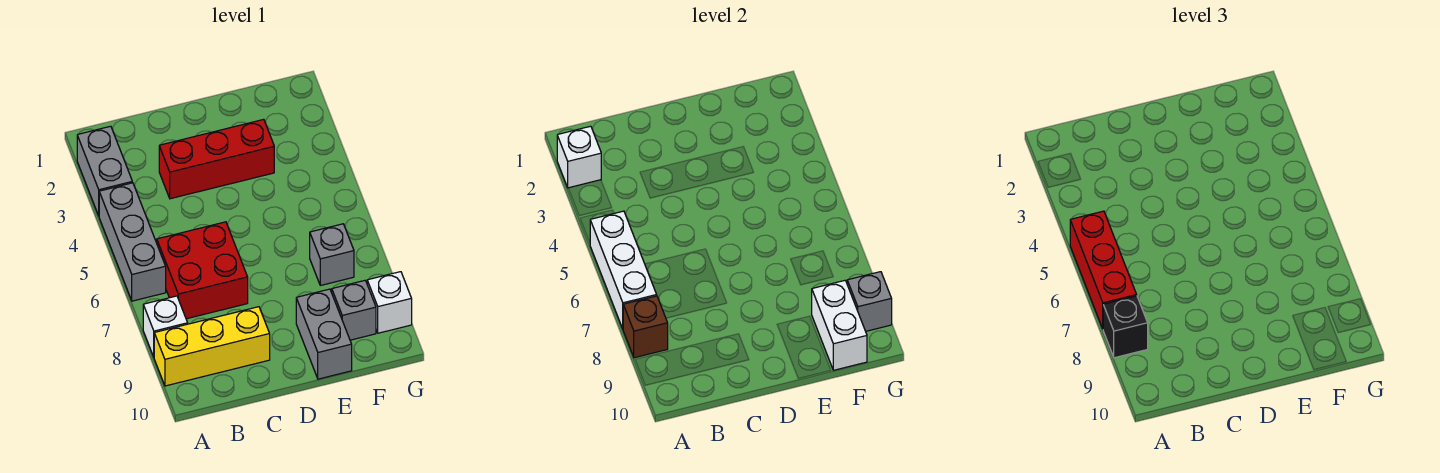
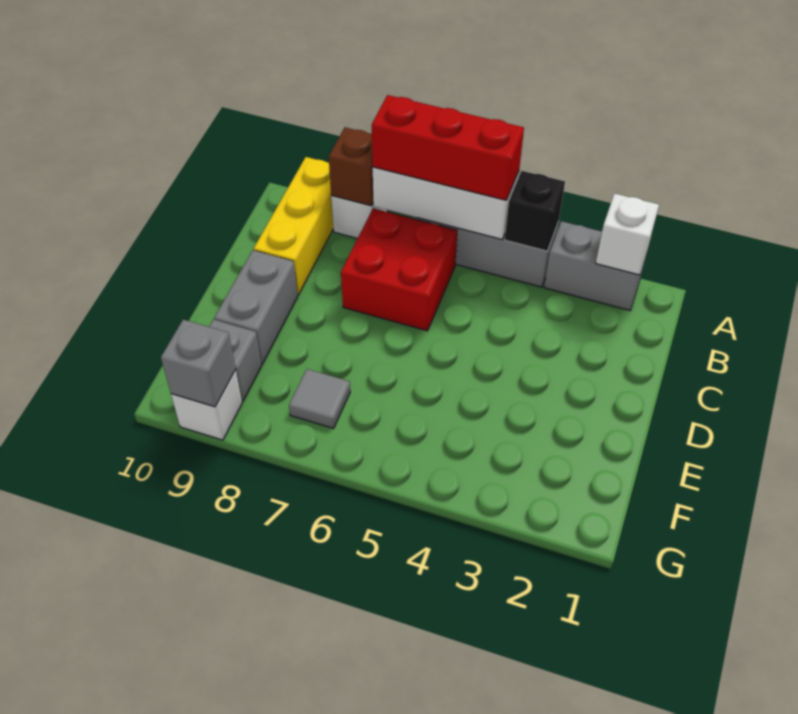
black 1x1 brick [1103,296,1148,358] -> black 1x1 brick moved to [505,171,565,251]
red 1x3 brick [159,119,274,199] -> none
grey 1x2 brick [296,289,352,379] -> grey 1x2 brick turned to [214,250,298,364]
grey 1x1 brick [310,224,354,285] -> grey 1x1 tile [289,369,350,428]
white 1x2 brick [812,281,867,370] -> none

